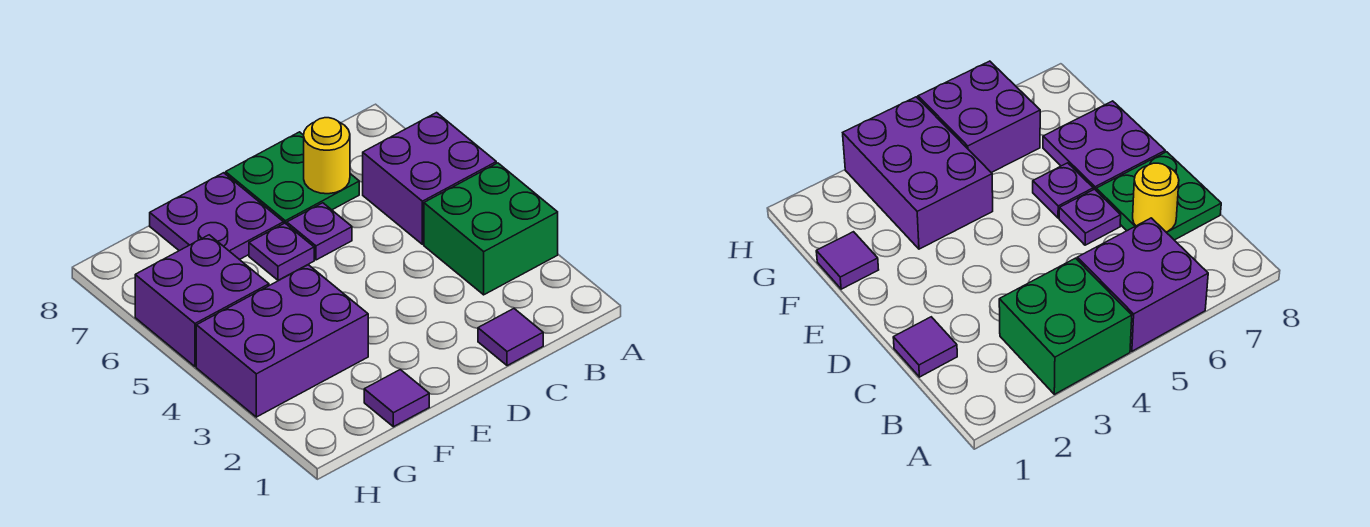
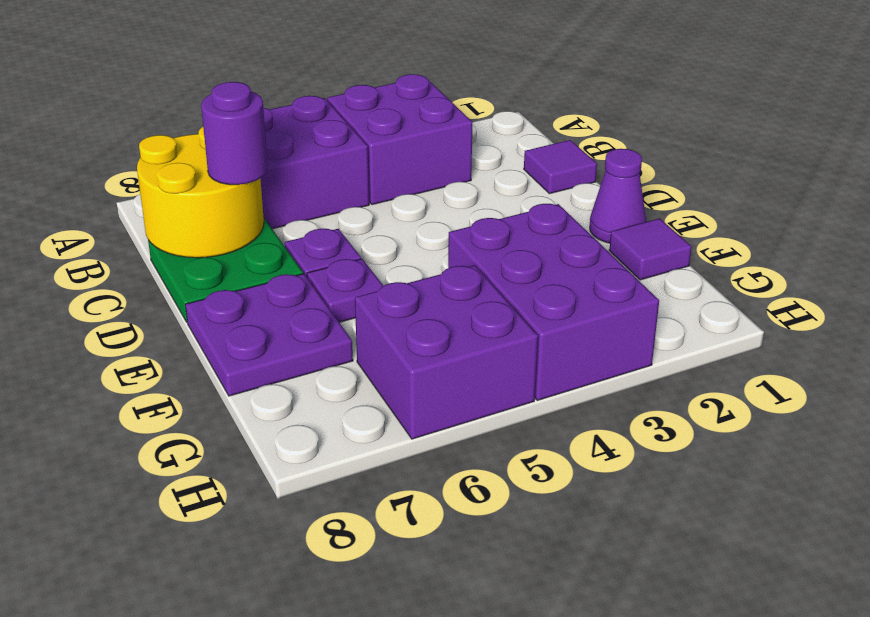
green 2x2 brick [424,163,558,295] -> purple 2x2 brick [327,74,473,205]
yellow 1x1 round brick [304,118,350,194] -> yellow 2x2 round brick [137,127,264,258]
none -> purple 1x1 round brick [201,82,268,185]
none -> purple 1x1 cone [590,149,646,243]

